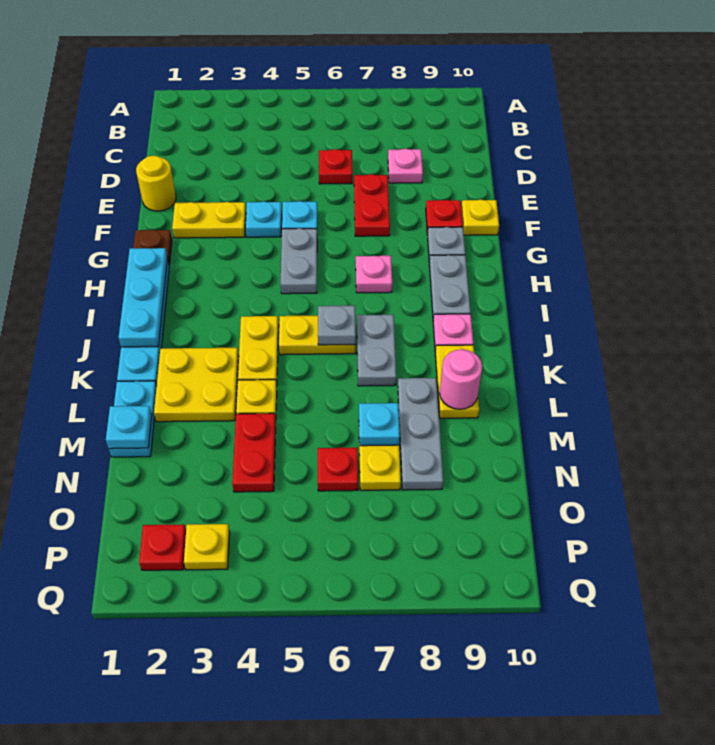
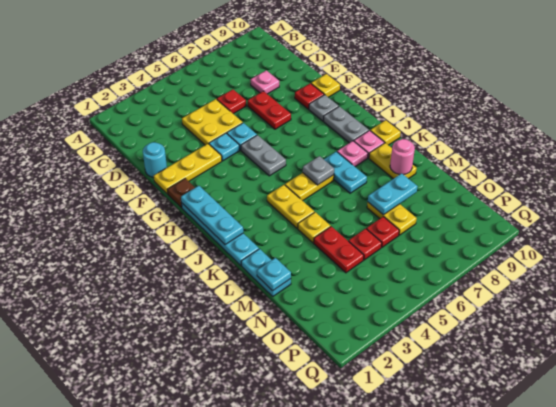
yellow 1x1 round brick [136,155,176,211] -> cyan 1x1 round brick [143,142,167,177]
yellow 1x2 plate [172,202,246,238] -> yellow 1x3 plate [154,144,222,194]
pink 1x1 plate [356,256,392,293] -> pink 1x1 plate moved to [337,141,368,167]
grey 1x2 plate [357,315,396,386] -> cyan 1x2 plate [324,152,367,193]
yellow 2x2 plate [154,348,239,422] -> yellow 2x2 plate moved to [182,99,243,145]
grey 1x3 plate [398,378,443,490] -> none
cyan 1x1 plate [359,403,400,446] -> cyan 1x2 plate [368,173,418,215]
red 1x1 plate [139,524,186,570] -> red 1x1 plate moved to [349,229,382,260]
yellow 1x1 plate [184,524,230,570] -> yellow 1x1 plate moved to [370,120,401,145]

